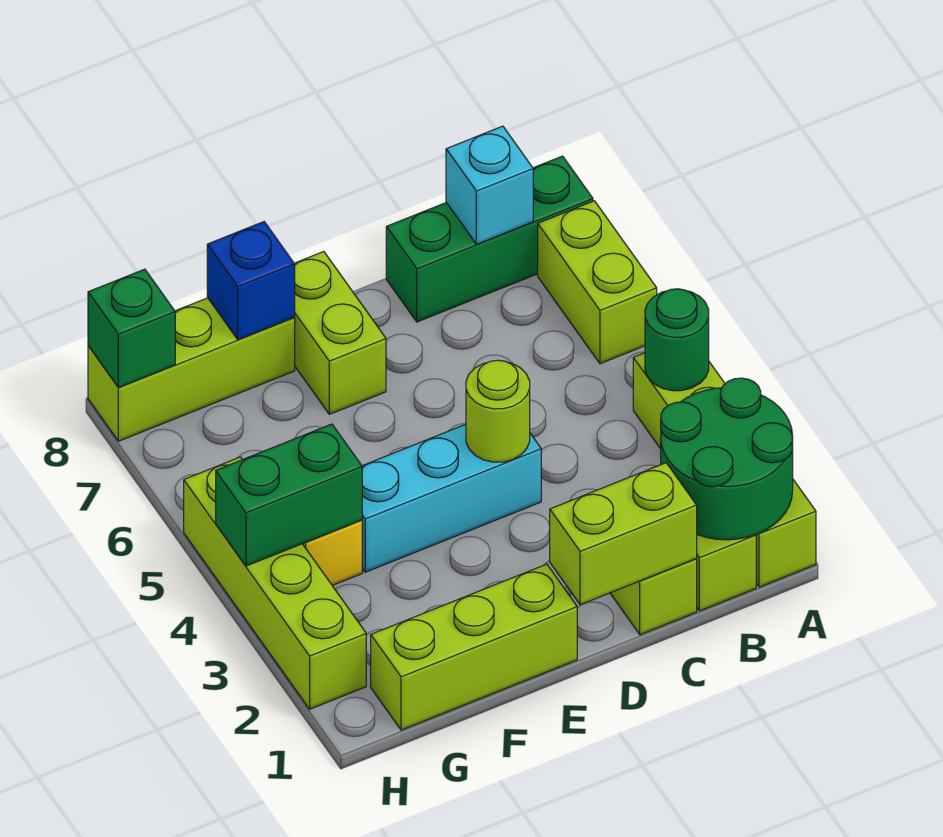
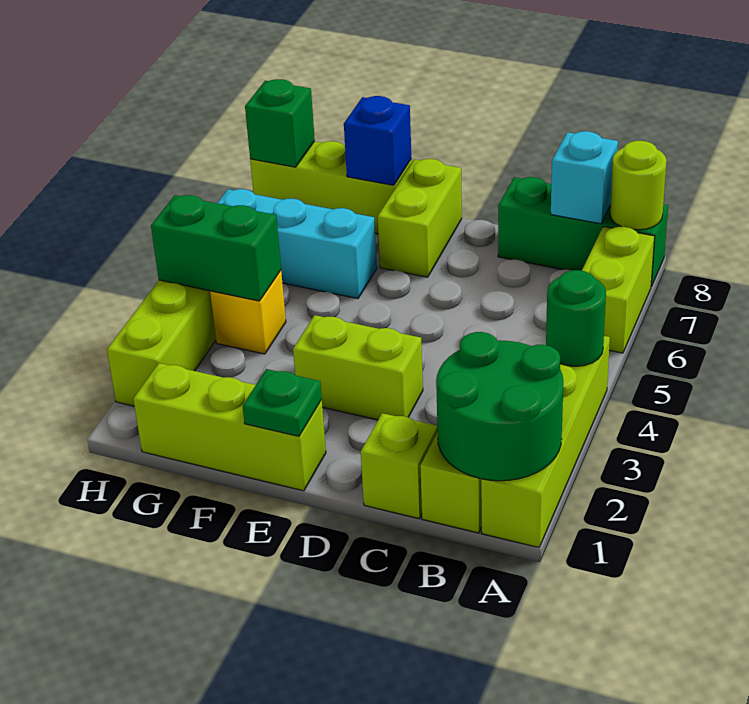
lime 1x2 brick [550,463,697,605] -> lime 1x2 brick moved to [293,315,423,420]
cyan 1x3 brick [362,424,541,572] -> cyan 1x3 brick moved to [218,189,377,299]
lime 1x1 round brick [466,360,530,462] -> lime 1x1 round brick moved to [610,141,667,230]
none -> green 1x1 plate [243,369,322,436]

